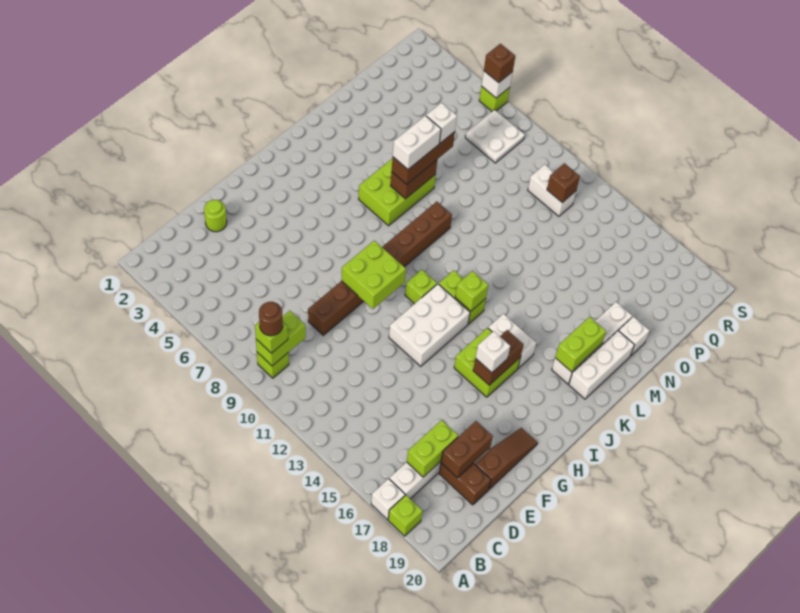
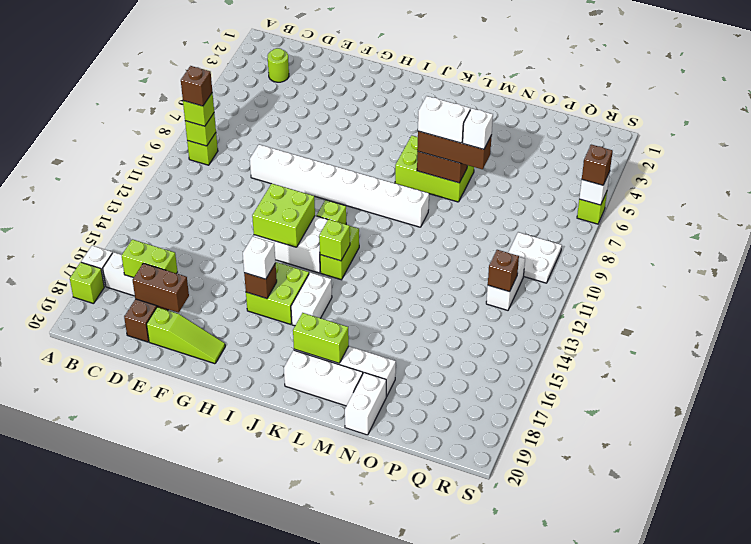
lime 1x2 brick [256,311,306,366] -> lime 1x1 brick [185,113,216,146]
brown 1x1 round brick [259,302,283,336] -> brown 1x1 brick [181,66,212,106]
lime 1x1 round brick [204,200,227,232] -> lime 1x1 round brick moved to [268,48,289,82]
brown 1x8 brick [308,202,452,335] -> white 1x8 brick [250,144,429,227]
brown 1x3 slope [475,428,538,489] -> lime 1x3 slope [147,307,225,364]
lime 2x2 brick [341,241,406,309] -> lime 2x2 brick moved to [252,184,315,247]
brown 1x2 brick [473,330,524,385] -> brown 1x1 brick [244,263,277,299]
white 1x1 brick [619,317,650,356] -> white 1x2 brick [345,373,386,435]
white 2x2 plate [465,110,525,163] -> white 2x2 plate moved to [508,232,562,283]

